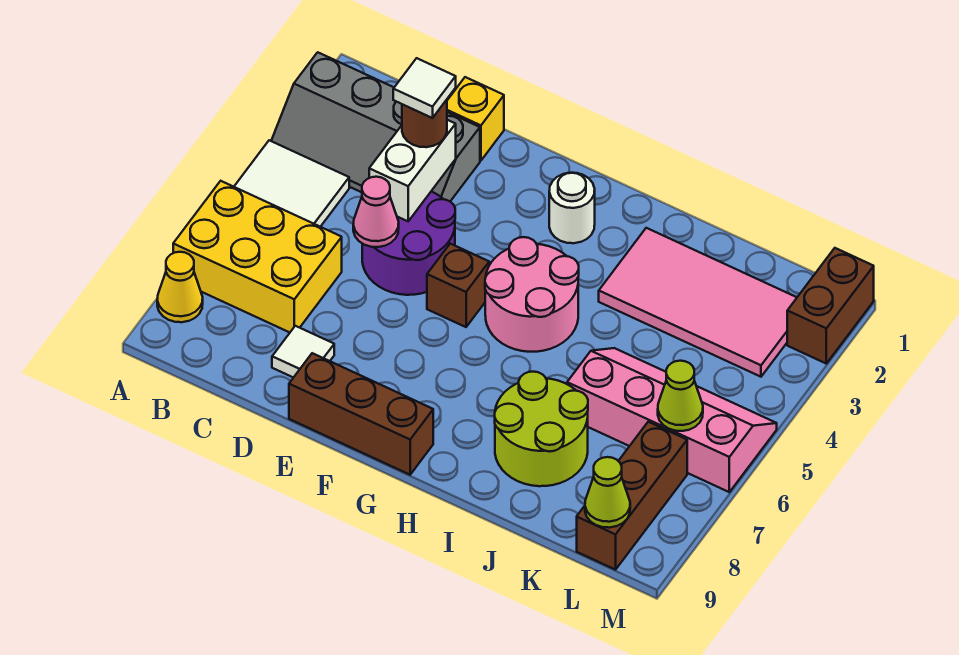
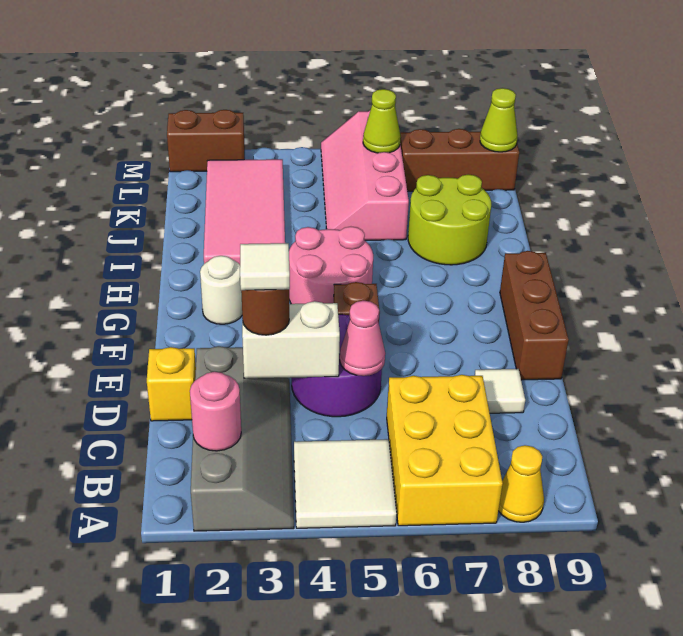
none -> pink 1x1 round brick [190,372,241,451]

